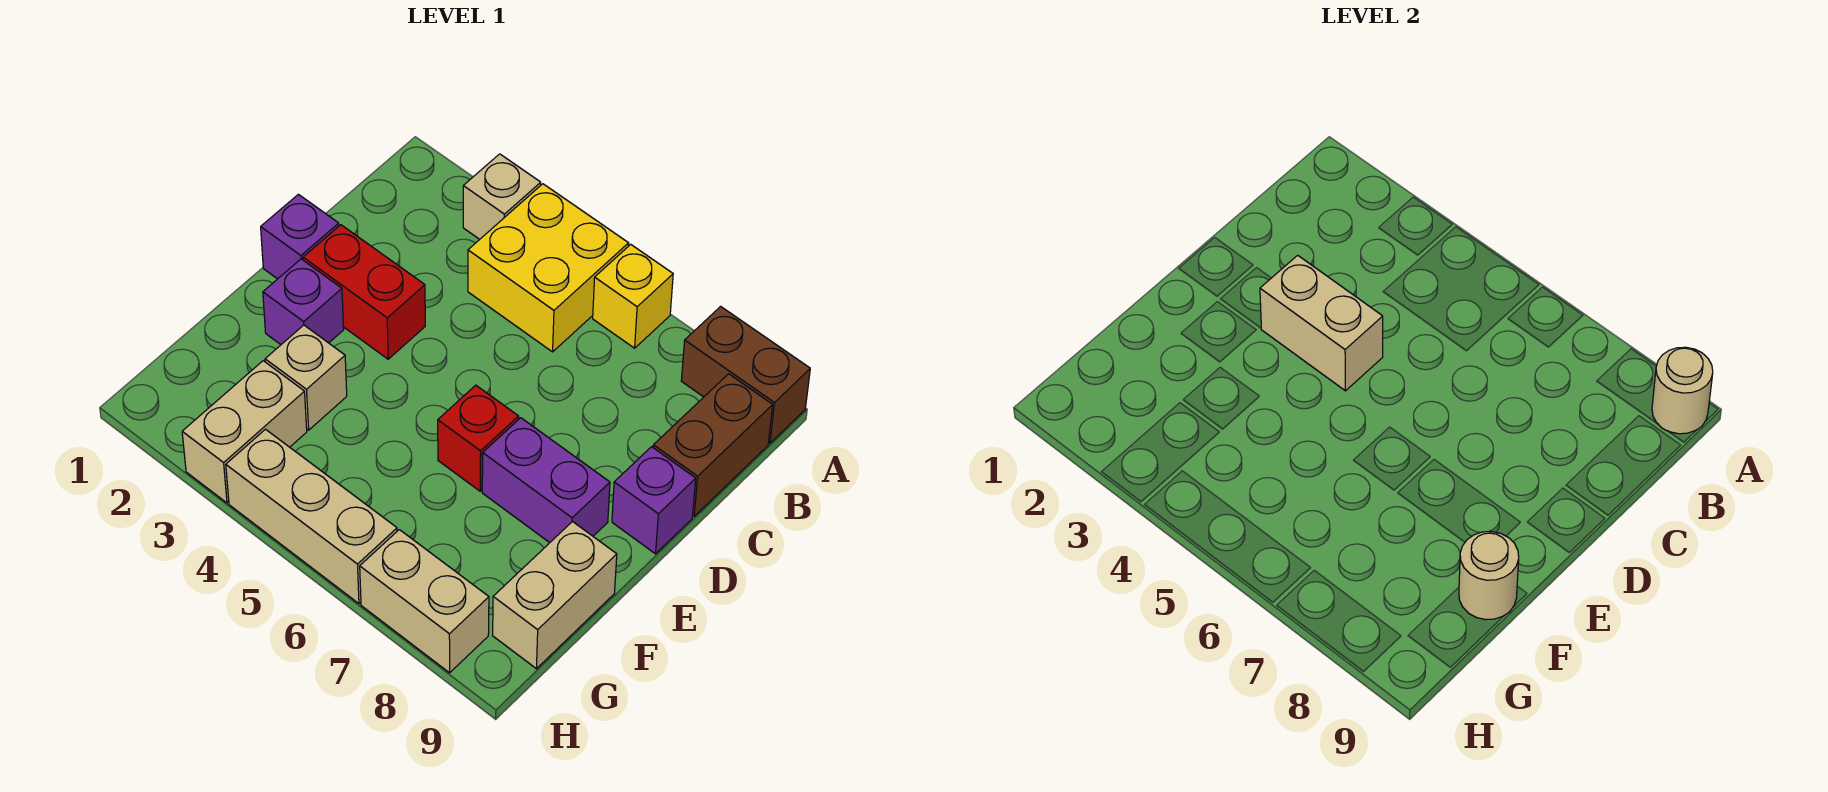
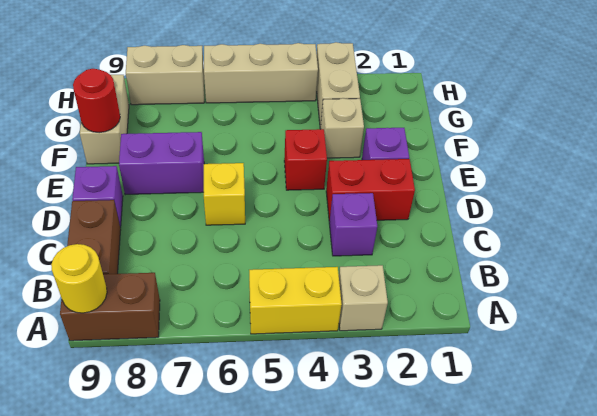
yellow 2x2 brick [468,184,629,352] -> yellow 1x2 brick [249,267,342,334]
yellow 1x1 brick [593,244,673,348] -> yellow 1x1 brick moved to [204,163,245,225]
tan 1x1 round brick [1652,347,1713,434] -> yellow 1x1 round brick [51,244,107,313]
purple 1x1 brick [261,194,339,279] -> purple 1x1 brick moved to [329,193,377,256]
tan 1x2 brick [1260,255,1383,391] -> none
red 1x1 brick [438,385,519,491] -> red 1x1 brick moved to [284,129,327,190]
tan 1x1 round brick [1459,532,1519,620] -> red 1x1 round brick [73,69,120,133]

